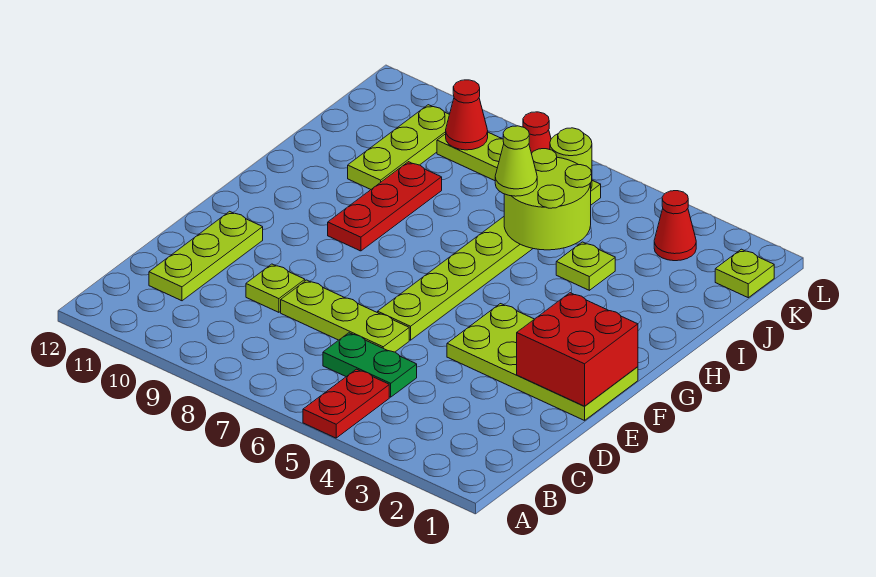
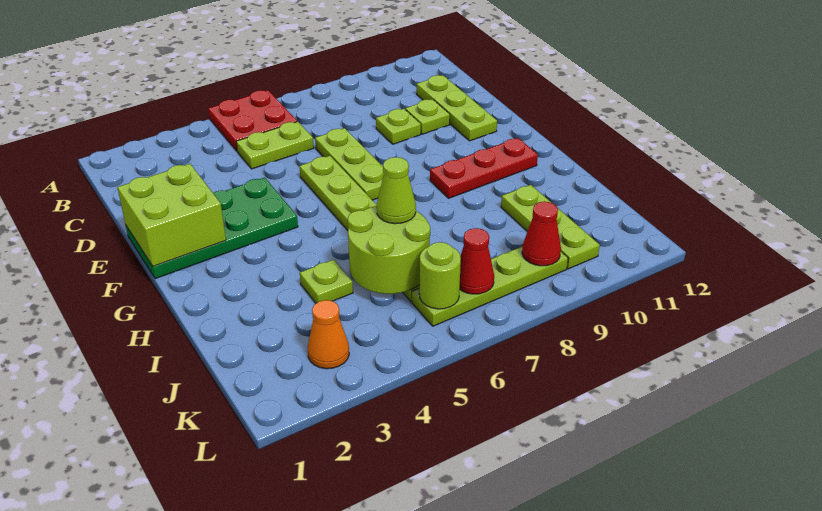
red 1x2 plate [303,369,389,438] -> red 2x2 plate [209,90,297,151]
green 1x2 plate [323,333,417,397] -> lime 1x2 plate [236,121,314,169]
lime 1x3 plate [281,280,409,352] -> lime 1x3 plate turned to [315,128,384,200]
lime 2x4 plate [447,304,638,420] -> green 2x4 plate [126,178,298,279]
red 2x2 brick [517,293,638,406] -> lime 2x2 brick [117,164,226,266]
red 1x3 plate [328,162,442,251] -> red 1x3 plate turned to [430,138,538,198]
lime 1x1 plate [715,249,774,298] -> lime 1x1 plate moved to [405,99,450,134]
red 1x1 cone [654,191,696,261] -> orange 1x1 cone [308,300,349,369]

